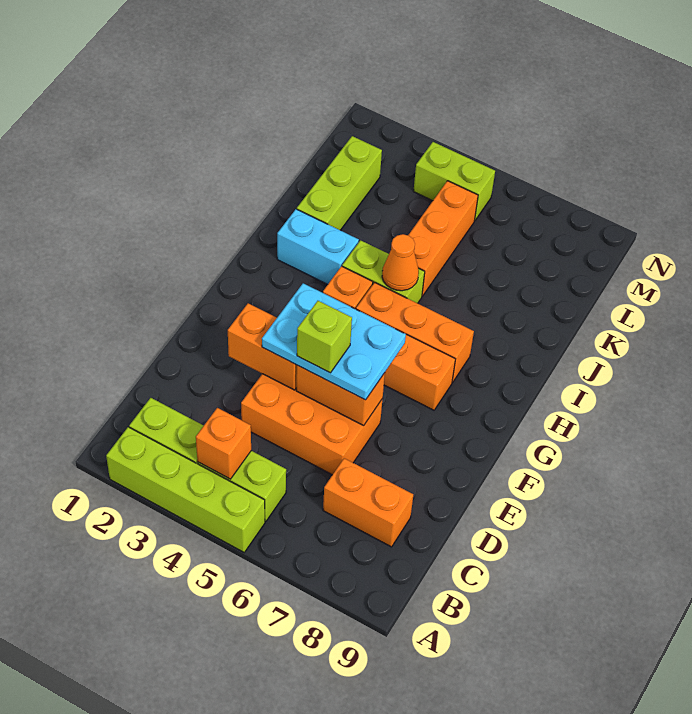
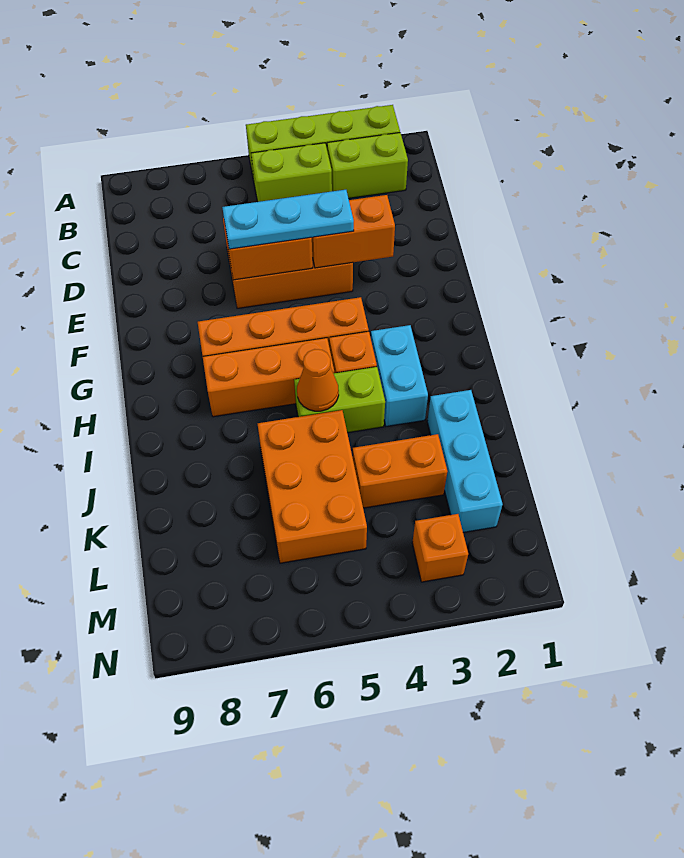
orange 1x1 brick [196,408,251,479] -> orange 1x1 brick moved to [412,514,468,582]
orange 1x2 brick [323,458,413,547] -> orange 1x2 brick moved to [353,434,447,508]
cyan 2x3 plate [262,283,406,400] -> cyan 1x3 plate [222,190,354,249]
lime 1x1 brick [297,301,352,373] -> none
cyan 1x2 brick [277,209,359,284] -> cyan 1x2 brick turned to [371,325,428,426]
lime 1x3 brick [297,136,382,230] -> cyan 1x3 brick [427,390,503,532]
orange 1x3 brick [408,181,478,296] -> orange 2x3 brick [258,410,367,563]
lime 1x2 brick [413,142,495,220] -> none

